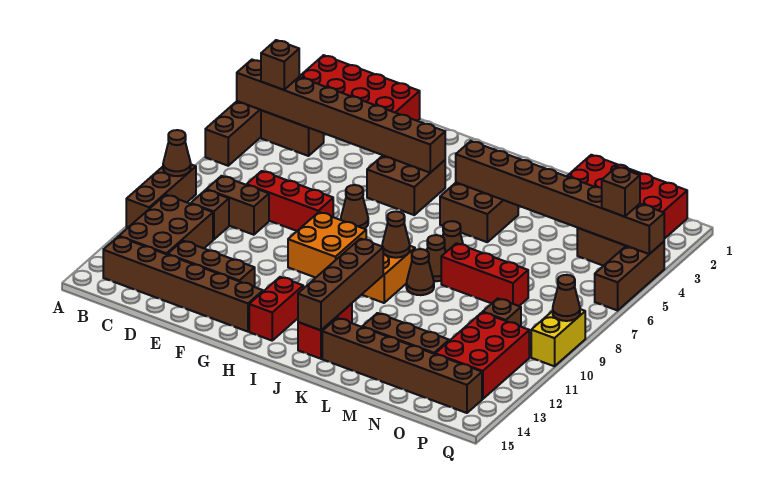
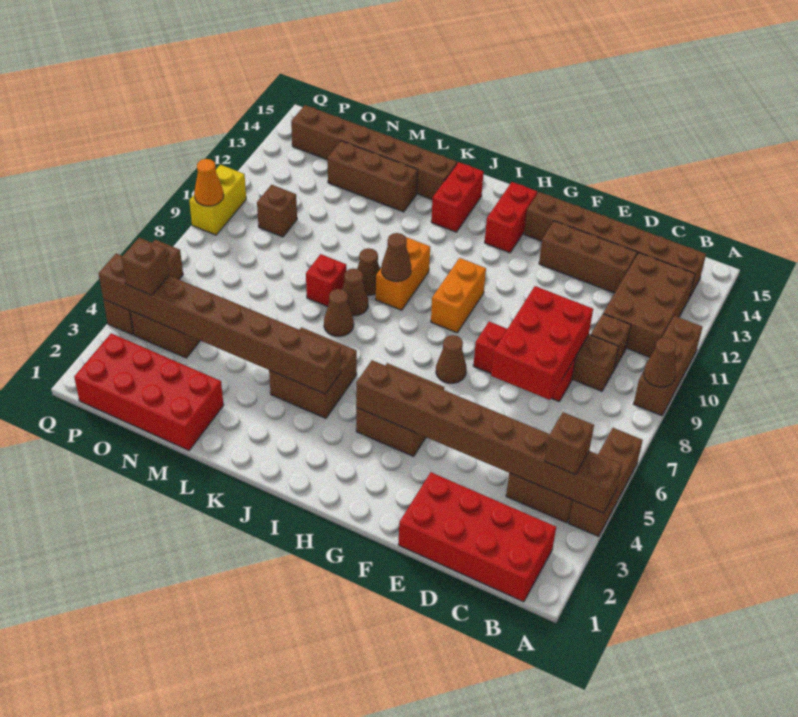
orange 2x2 brick [288,212,366,278] -> orange 1x2 brick [431,258,486,333]
brown 1x4 brick [298,239,383,330] -> none
red 1x3 brick [441,243,528,306] -> red 1x1 brick [306,254,347,307]
red 2x3 brick [436,312,529,399] -> red 2x3 brick moved to [491,286,593,400]
brown 1x1 cone [553,275,580,321] -> orange 1x1 cone [194,159,224,206]

